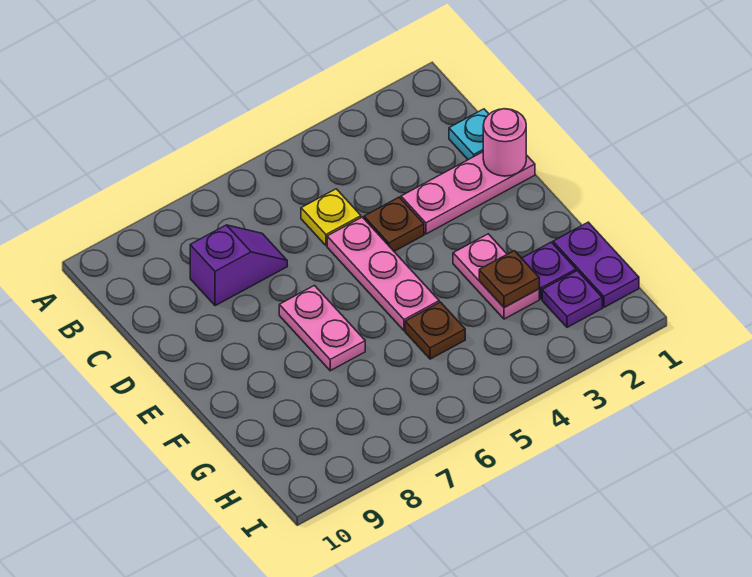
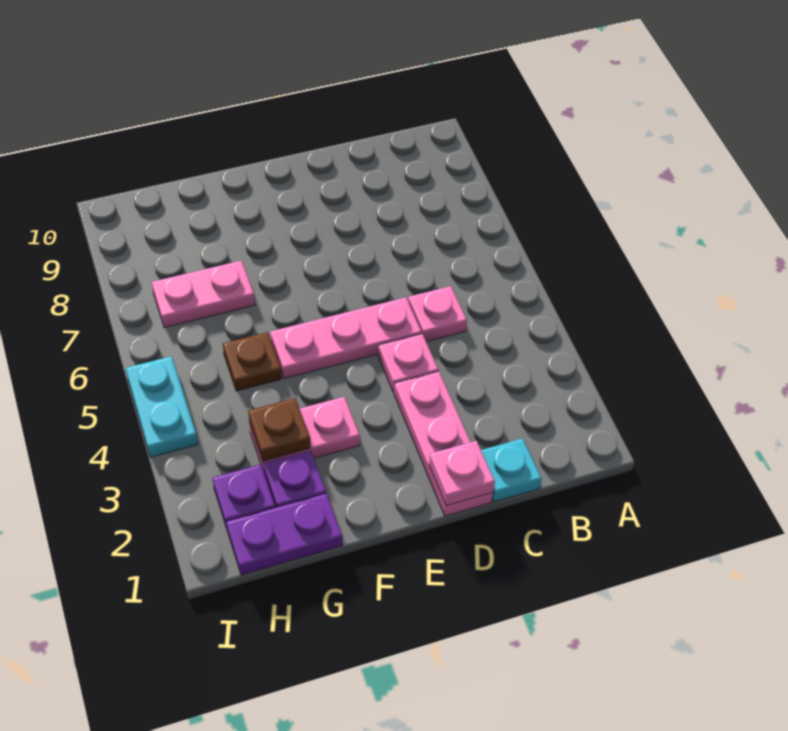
yellow 1x1 plate [301,189,361,246] -> pink 1x1 plate [408,286,467,342]
purple 1x2 slope [190,225,287,306] -> none
pink 1x1 round brick [483,109,526,176] -> pink 1x1 plate [429,441,495,506]
brown 1x1 plate [364,197,424,251] -> pink 1x1 plate [378,334,438,392]
pink 1x2 plate [279,285,365,371] -> pink 1x2 plate moved to [152,260,255,328]
none -> cyan 1x2 plate [125,356,198,457]

